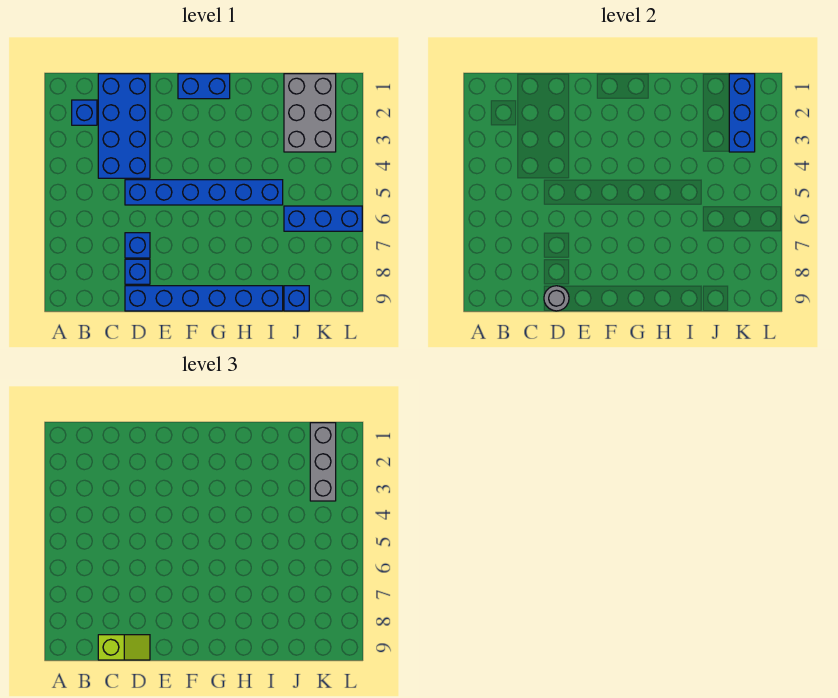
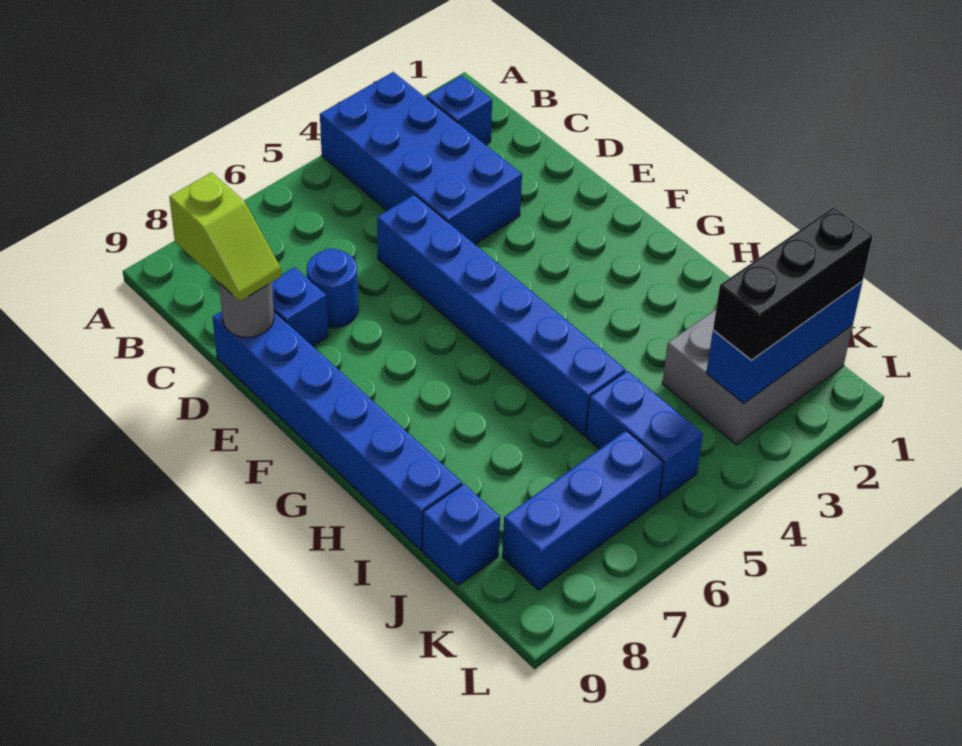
blue 2x4 brick [98,74,150,178] -> blue 2x4 brick turned to [320,72,522,244]
blue 1x1 brick [125,233,150,258] -> blue 1x1 round brick [307,249,358,328]
blue 1x2 brick [178,74,230,99] -> blue 1x2 brick moved to [586,371,703,501]
blue 1x3 brick [284,206,362,231] -> blue 1x3 brick turned to [502,431,664,590]
grey 1x3 brick [310,423,336,501] -> black 1x3 brick [713,207,873,360]

